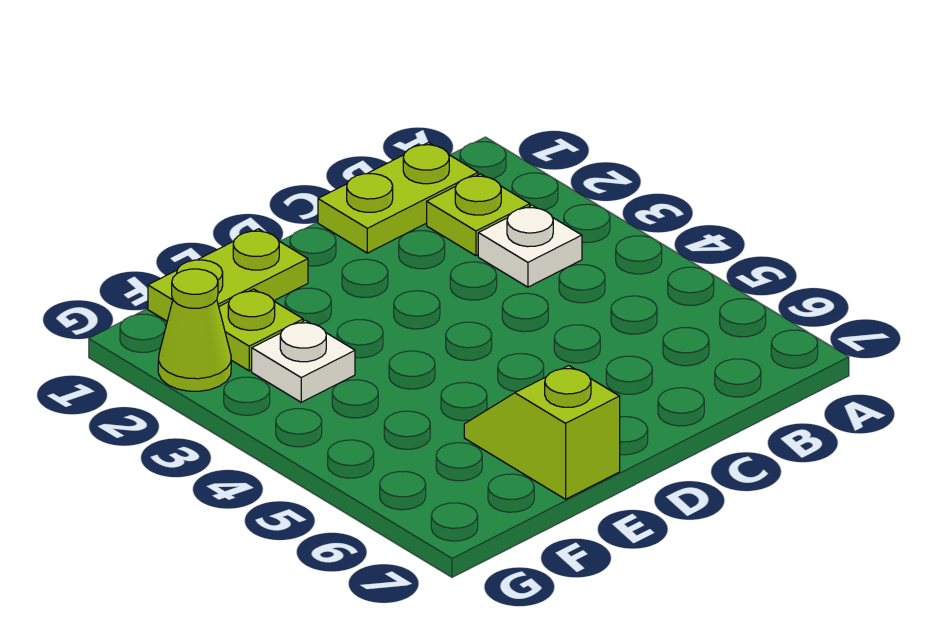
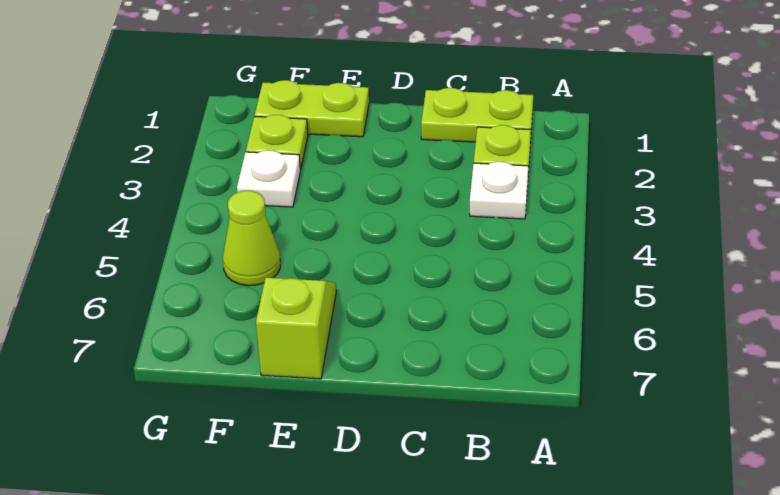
lime 1x1 cone [158,269,231,391] -> lime 1x1 cone moved to [223,191,280,286]

